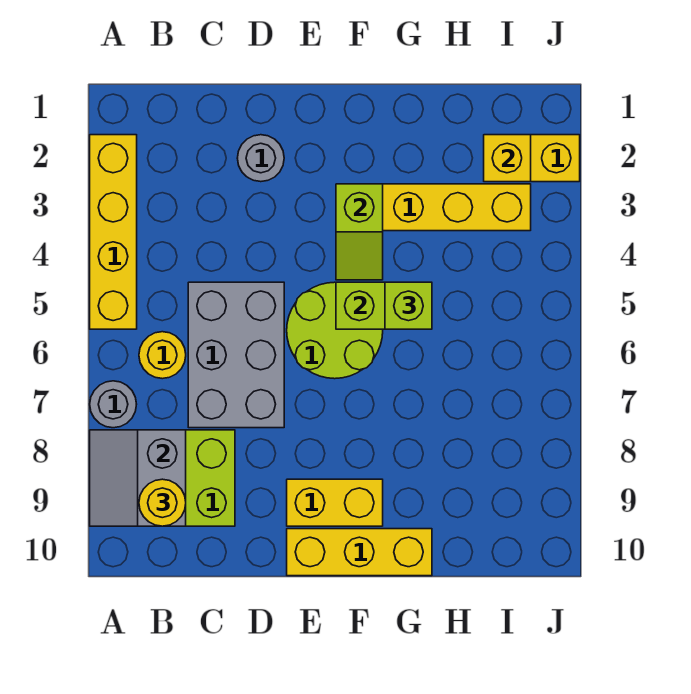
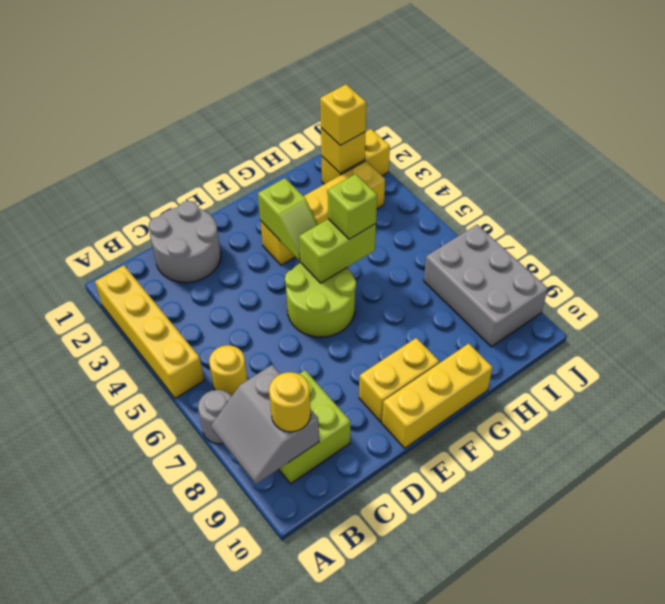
grey 2x3 brick [188,282,284,428] -> grey 2x3 brick moved to [424,225,548,347]
grey 1x1 round brick [237,135,284,182] -> grey 2x2 round brick [149,201,221,283]
none -> yellow 1x1 brick [320,84,366,145]

